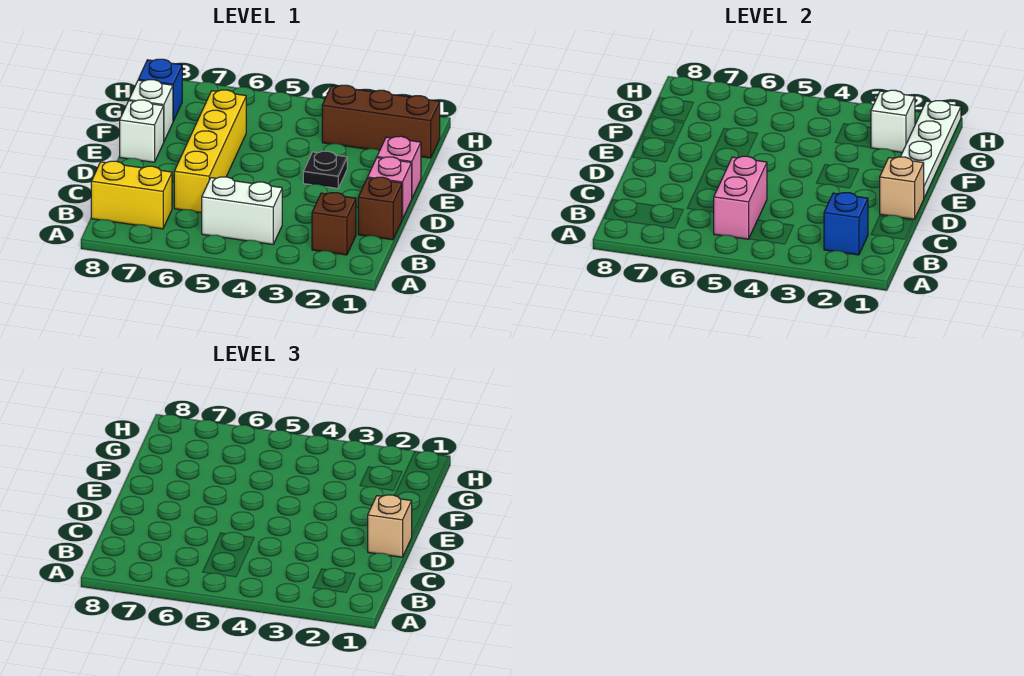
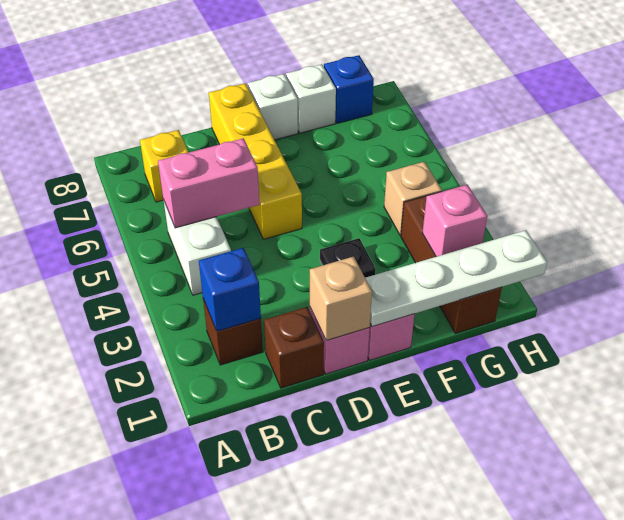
yellow 1x2 brick [91,161,172,229] -> yellow 1x1 brick [140,130,189,202]
yellow 1x4 brick [174,90,246,213] -> yellow 1x4 brick turned to [209,83,302,239]
tan 1x1 brick [368,495,412,557] -> tan 1x1 brick moved to [384,162,442,235]
white 1x1 brick [871,90,915,152] -> pink 1x1 brick [422,185,487,257]

